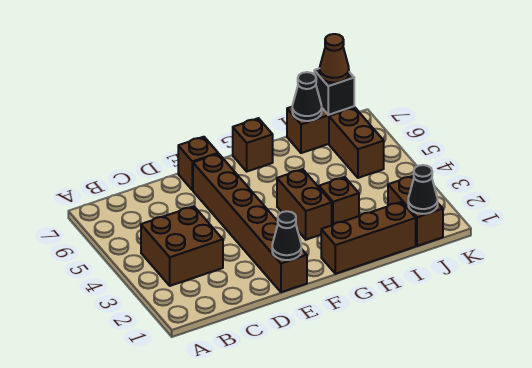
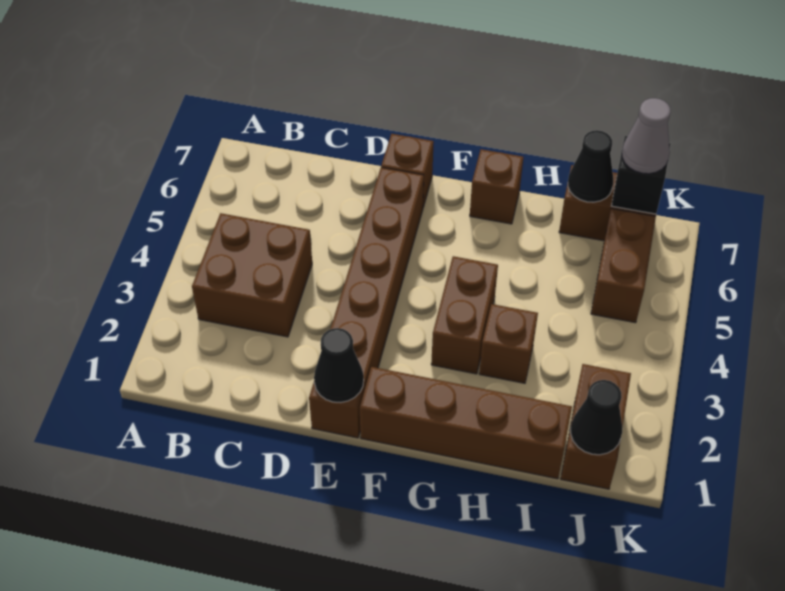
brown 1x3 brick [321,202,416,274] -> brown 1x4 brick [360,367,572,479]
brown 1x1 cone [320,34,349,83] -> grey 1x1 cone [622,98,671,174]

